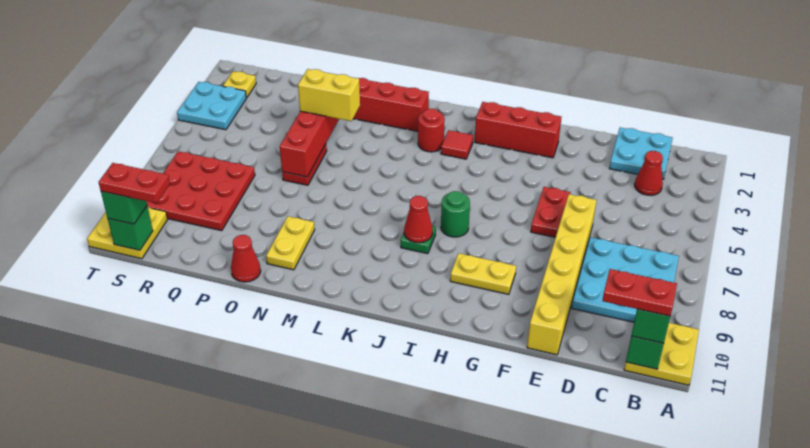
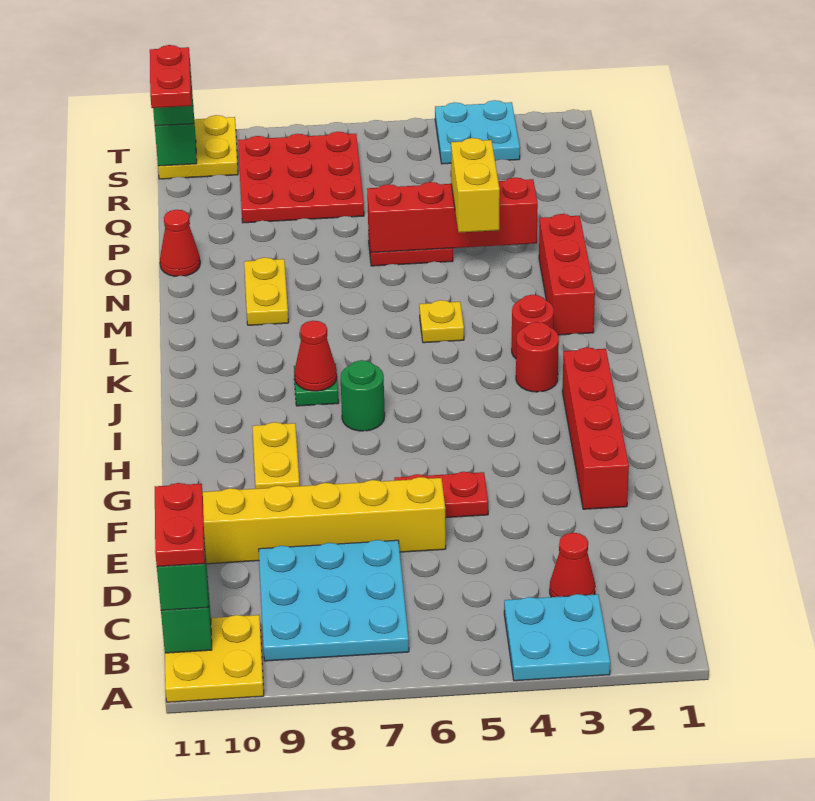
cyan 2x2 plate [609,128,673,179] -> cyan 2x2 plate moved to [504,594,610,681]
red 1x3 brick [475,102,561,158] -> red 1x4 brick [562,347,629,509]
red 1x1 tile [441,130,473,159] -> red 1x1 round brick [516,322,559,392]
yellow 1x2 plate [266,216,315,270] -> yellow 1x2 plate turned to [244,258,289,325]
yellow 1x1 plate [223,71,256,98] -> yellow 1x1 plate moved to [419,300,464,343]

